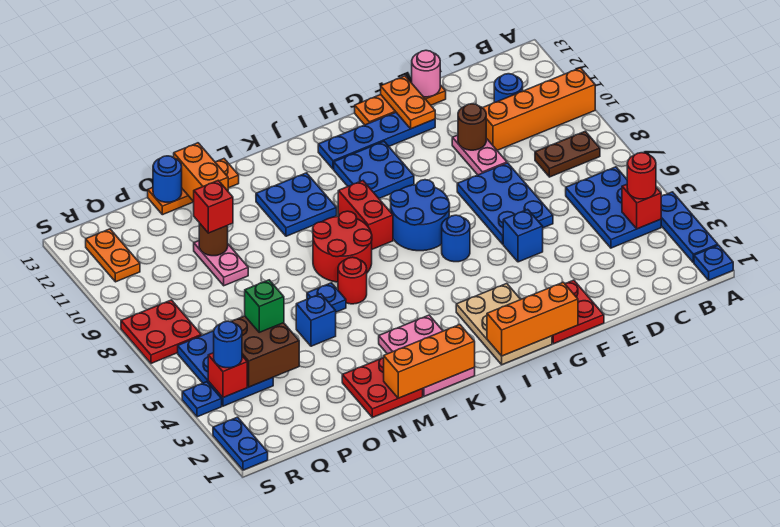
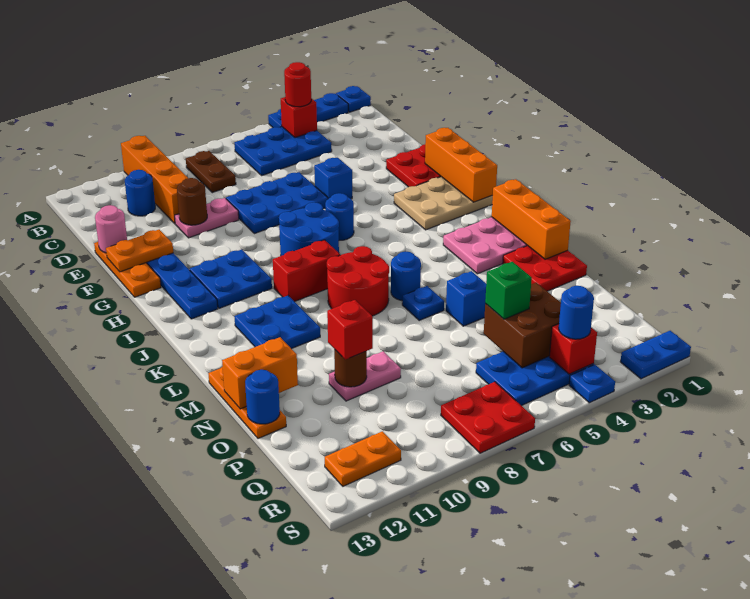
red 1x1 round brick [338,257,367,304] -> blue 1x1 round brick [391,252,421,301]

